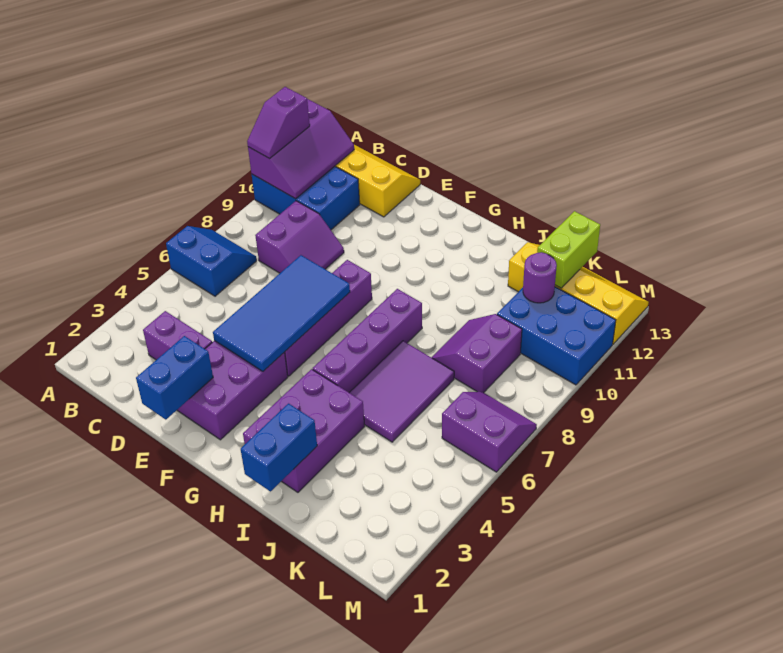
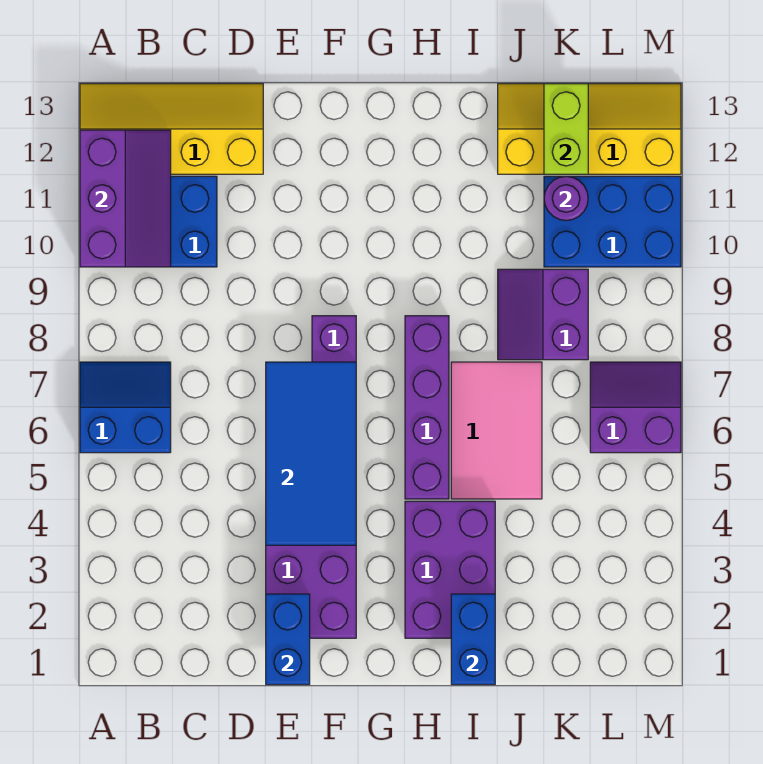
purple 1x2 slope [247,87,310,159] -> none
purple 1x2 brick [143,311,212,360] -> none
purple 2x2 slope [255,201,344,273] -> none
purple 2x3 tile [349,341,454,442] -> pink 2x3 tile [451,362,542,499]

